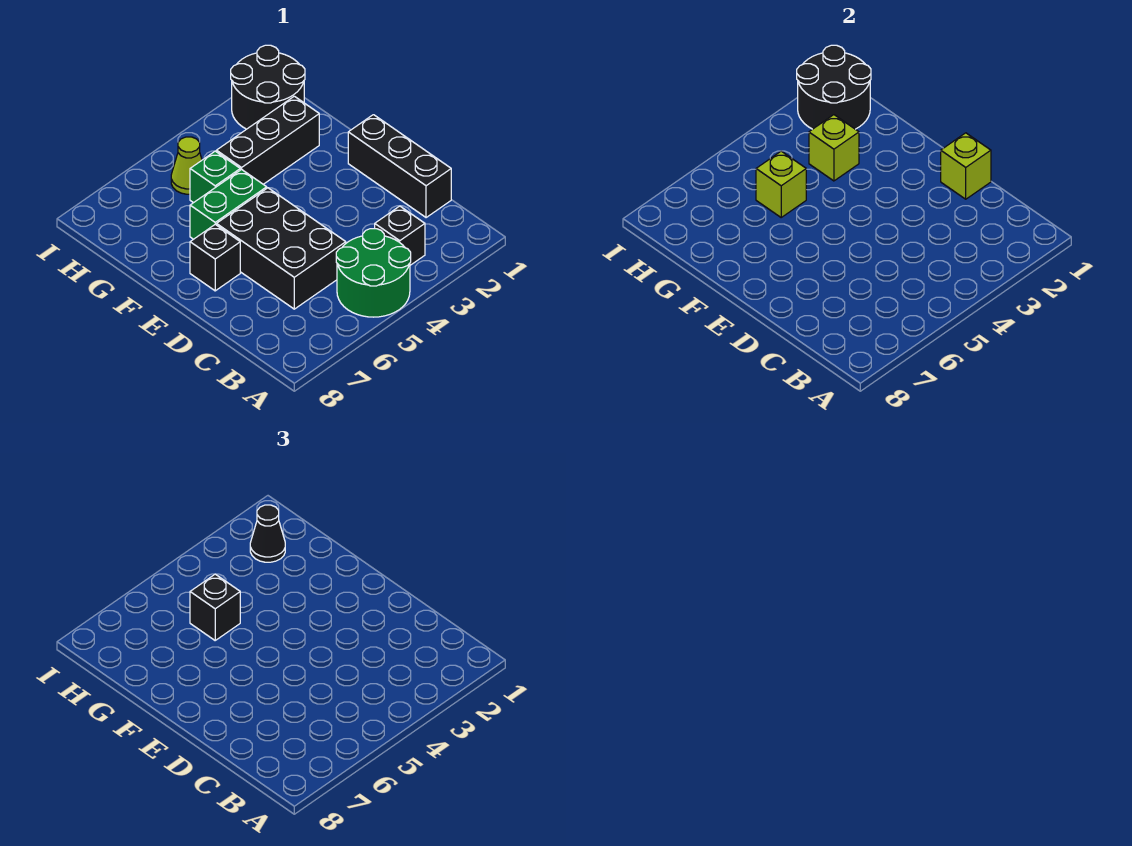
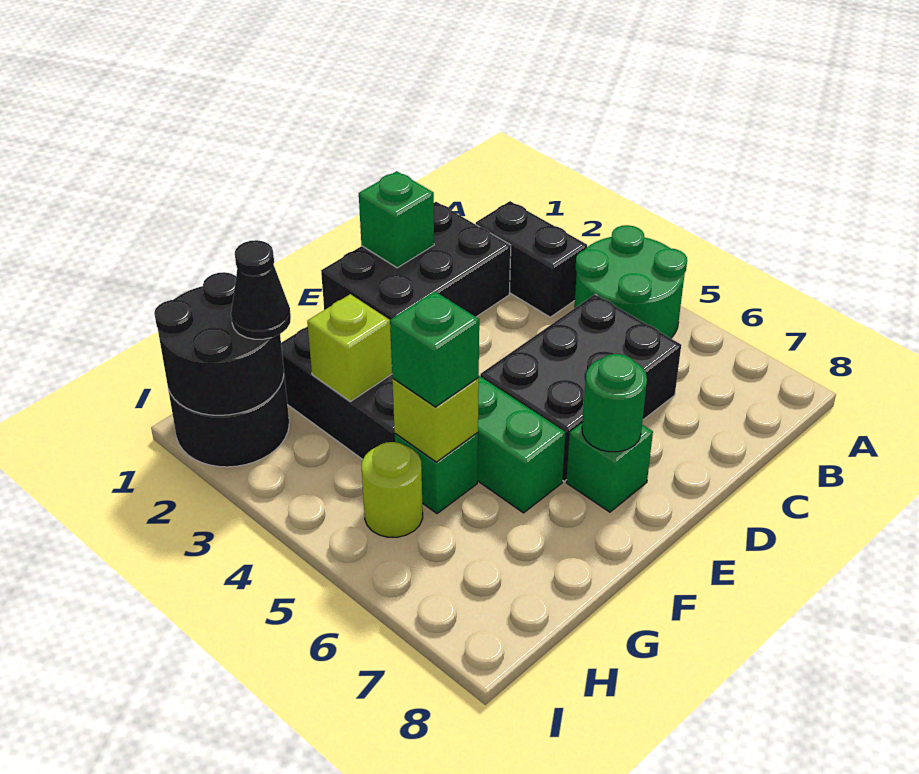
black 1x1 brick [375,206,425,265] -> black 1x2 brick [476,201,587,317]
black 1x3 brick [348,115,451,218] -> black 2x3 brick [321,202,511,357]
lime 1x1 brick [941,133,991,199] -> green 1x1 brick [359,171,434,268]
black 1x1 brick [190,224,240,291] -> green 1x1 brick [566,423,653,512]
none -> green 1x1 round brick [582,354,647,452]
black 1x1 brick [190,574,240,640] -> green 1x1 brick [390,291,479,407]
lime 1x1 cone [171,137,202,194] -> lime 1x1 round brick [362,442,423,537]

